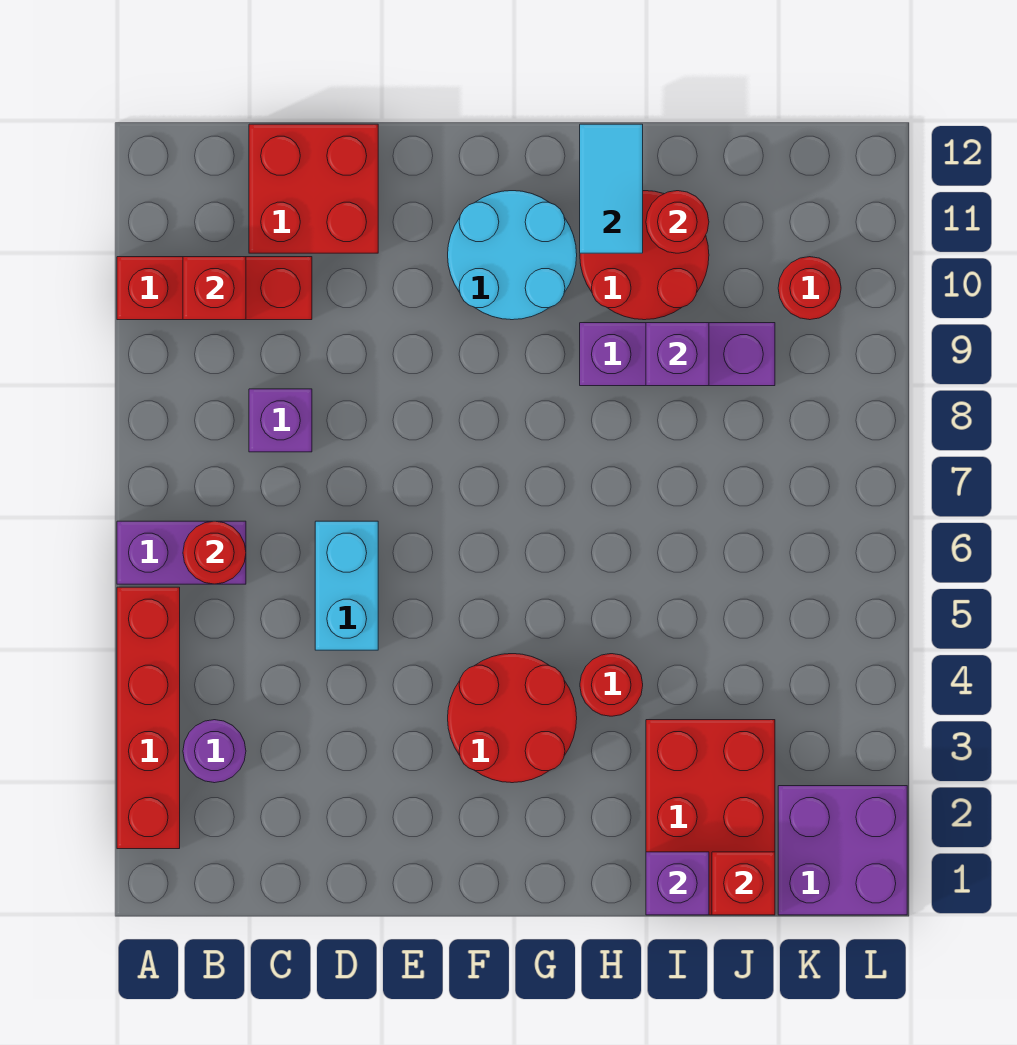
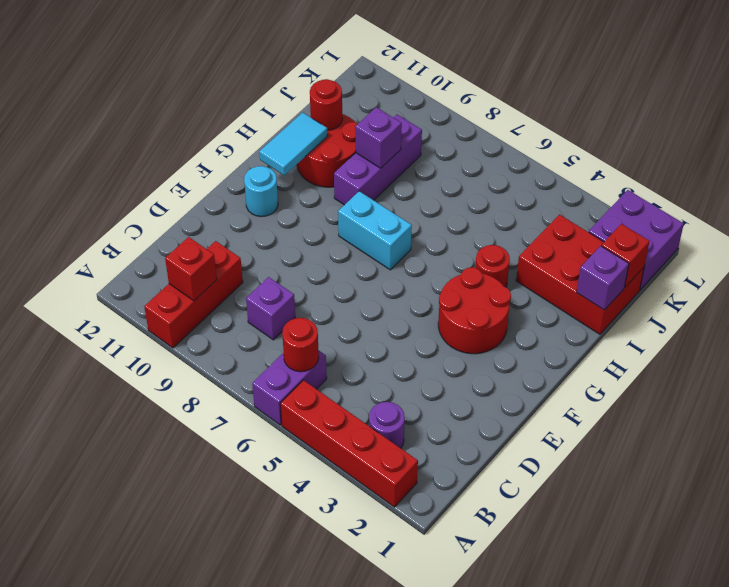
red 2x2 brick [249,124,378,253] -> none
cyan 1x2 brick [315,521,378,650] -> cyan 1x2 brick moved to [338,191,412,270]
cyan 2x2 round brick [448,191,577,320] -> cyan 1x1 round brick [244,166,278,217]
cyan 1x2 tile [580,124,643,253] -> cyan 1x2 tile turned to [259,113,327,175]
red 1x1 round brick [778,257,841,320] -> none

